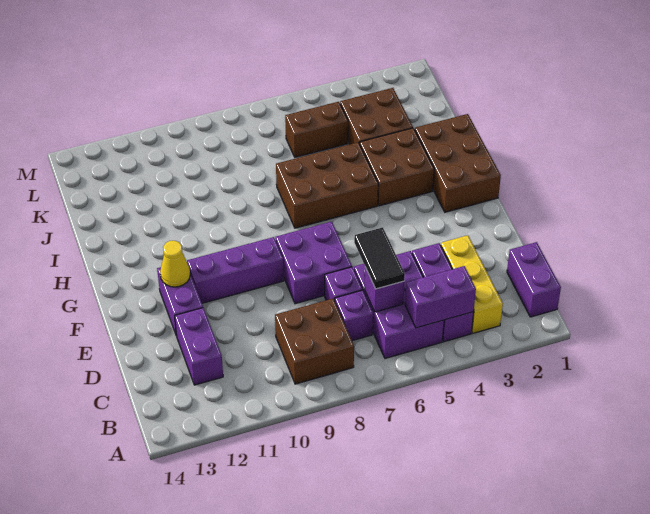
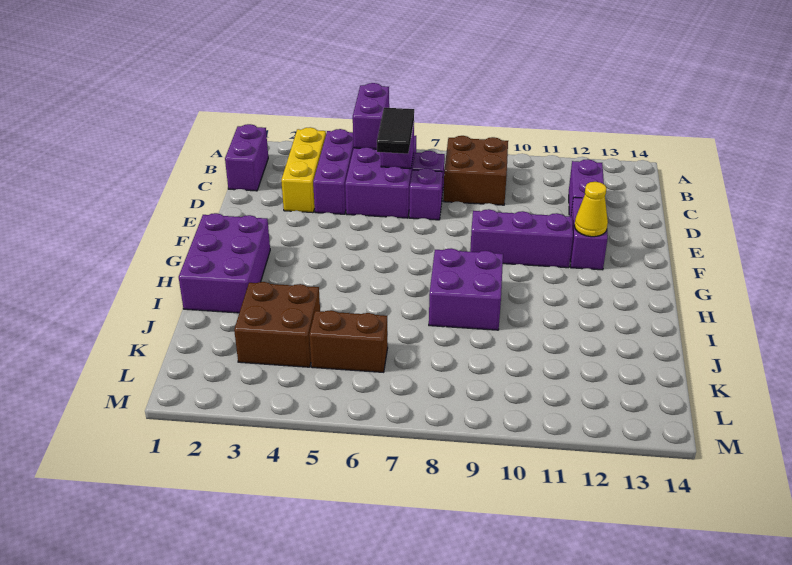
purple 1x2 brick [405,266,476,328] -> purple 1x2 brick turned to [353,83,389,149]
purple 2x2 brick [275,222,352,304] -> purple 2x2 brick moved to [429,248,503,330]
brown 2x3 brick [415,114,501,212] -> purple 2x3 brick [179,213,270,313]
brown 2x2 brick [360,128,434,206] -> none
brown 2x3 brick [276,142,378,228] -> none

